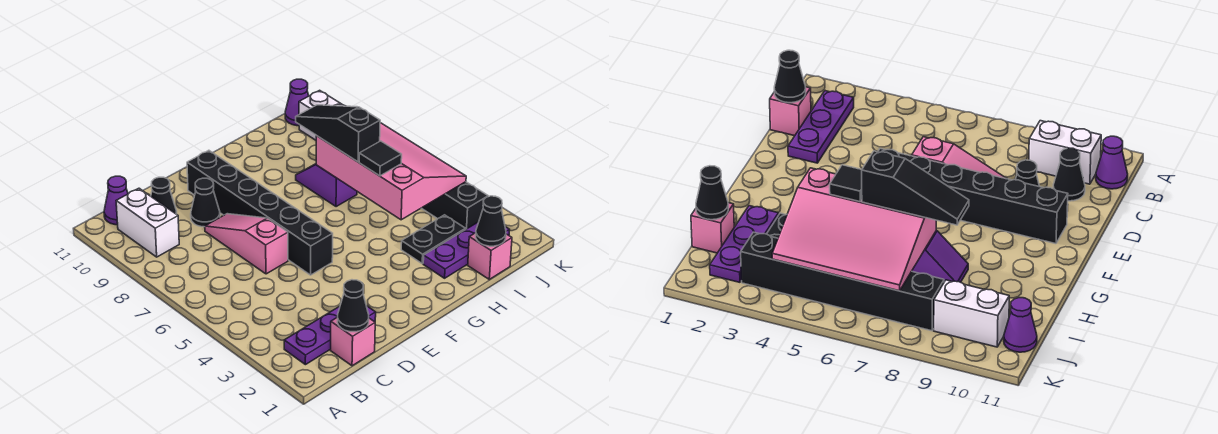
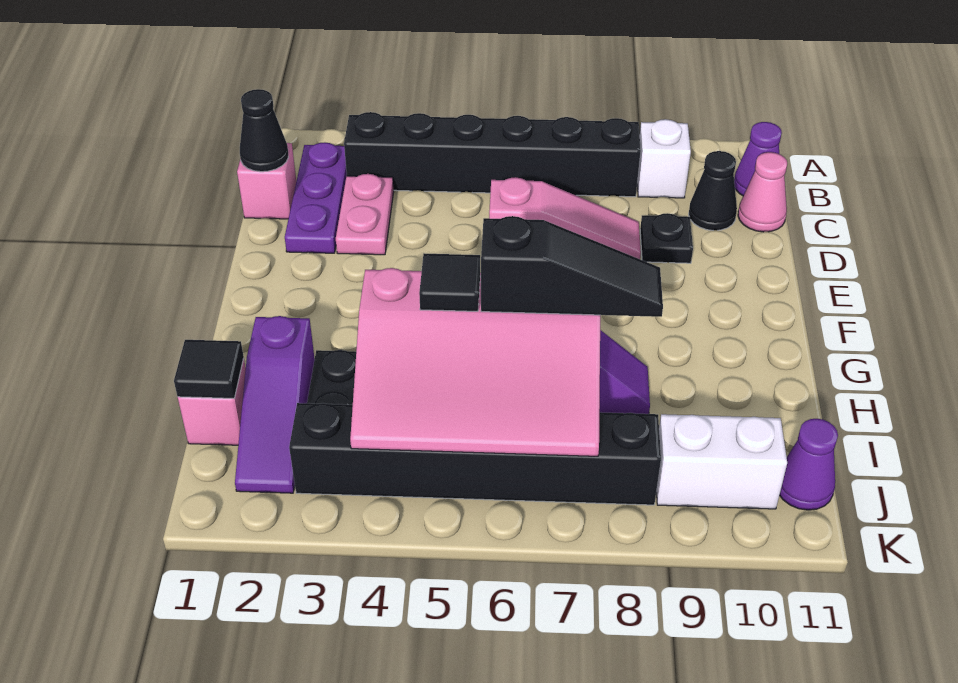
white 1x2 brick [116,188,179,257] -> white 1x1 brick [637,119,691,198]
none -> pink 1x2 plate [336,174,394,255]
none -> pink 1x1 cone [738,152,787,232]
black 1x1 cone [191,178,220,227] -> black 1x1 plate [640,213,693,263]
black 1x6 brick [187,150,333,275] -> black 1x6 brick moved to [344,112,641,197]
purple 1x3 plate [423,222,510,278] -> purple 1x3 slope [235,316,315,493]
black 1x1 cone [476,196,506,246] -> black 1x1 tile [174,340,244,398]

